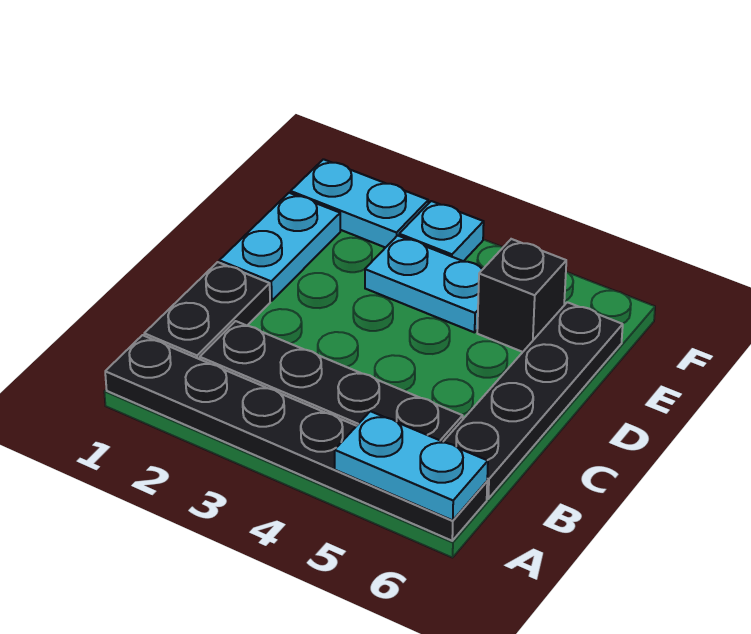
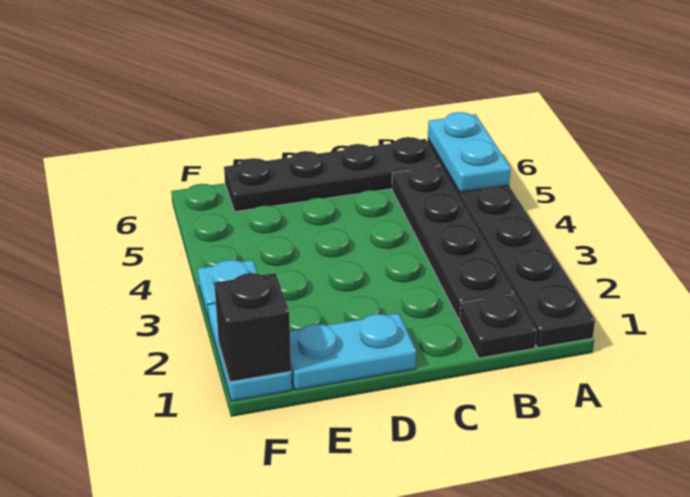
black 1x2 plate [144,262,270,359] -> black 1x1 plate [460,294,537,358]
cyan 1x2 plate [365,235,483,332] -> none
black 1x1 brick [477,239,566,352] -> black 1x1 brick moved to [214,273,291,382]

